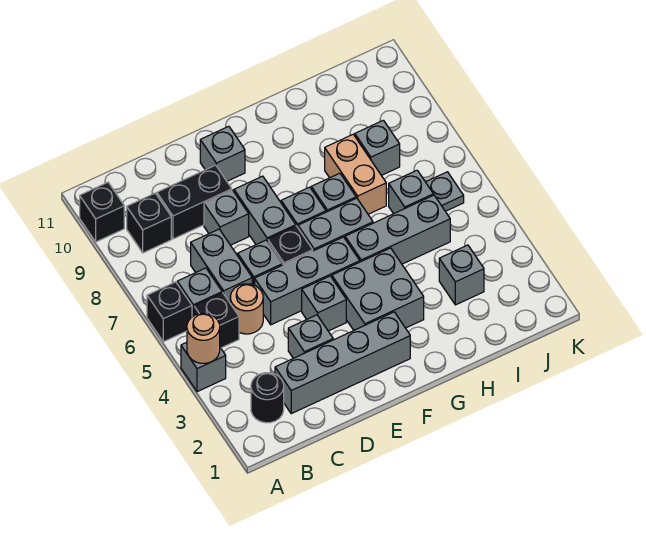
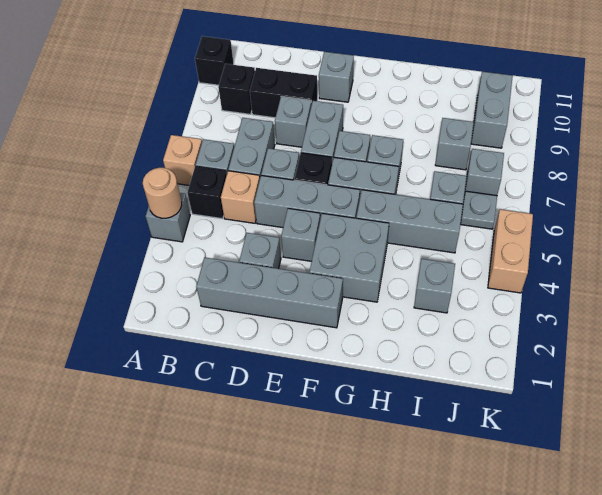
black 1x1 brick [147,282,192,342] -> tan 1x1 brick [163,135,202,185]
black 1x1 round brick [251,373,284,423] -> none
tan 1x1 round brick [230,284,263,334] -> tan 1x1 brick [221,171,260,223]
tan 1x2 brick [325,135,386,214] -> tan 1x2 brick moved to [488,209,533,293]
none -> grey 1x1 brick [465,149,504,196]
none -> grey 1x2 brick [471,72,513,148]

